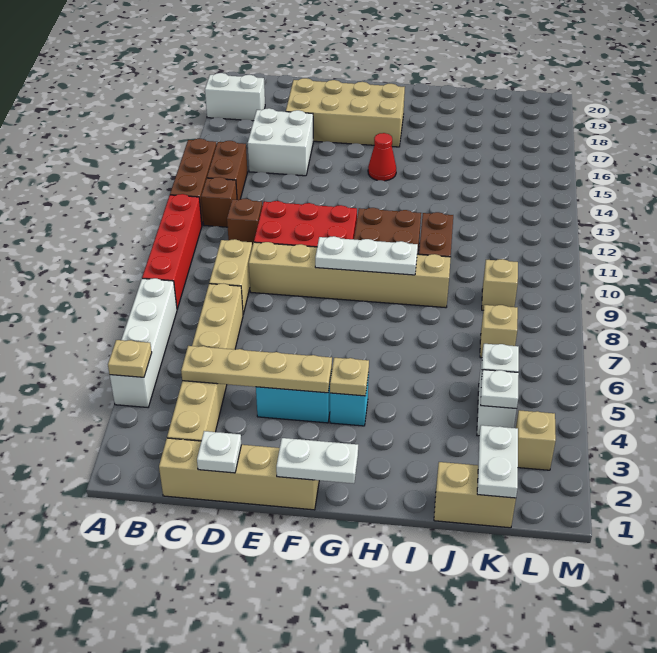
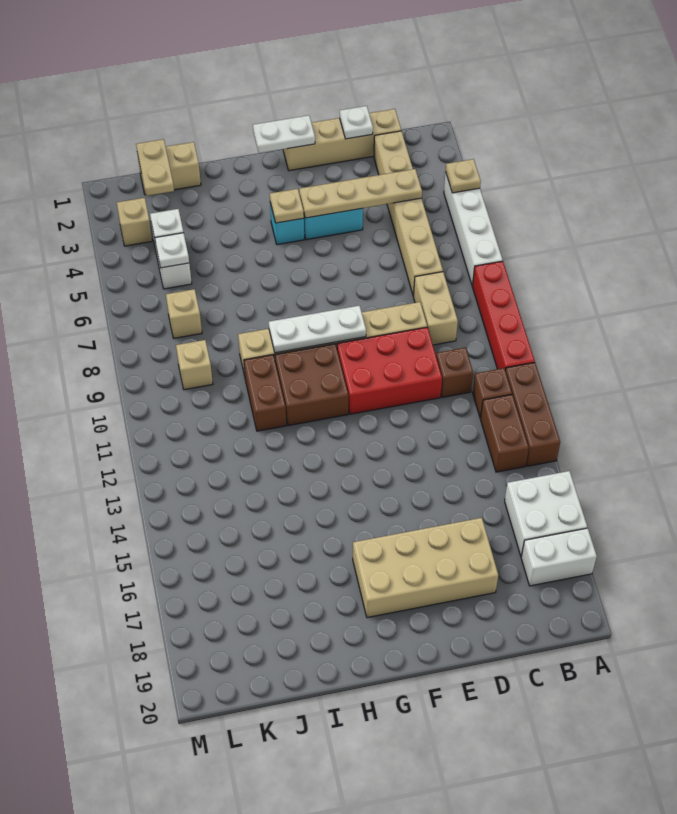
white 2x2 brick [248,108,313,176] -> white 2x2 brick moved to [505,471,587,557]
red 1x1 cone [368,133,396,181] -> none
white 1x2 plate [477,425,518,498] -> tan 1x2 plate [136,139,174,196]

